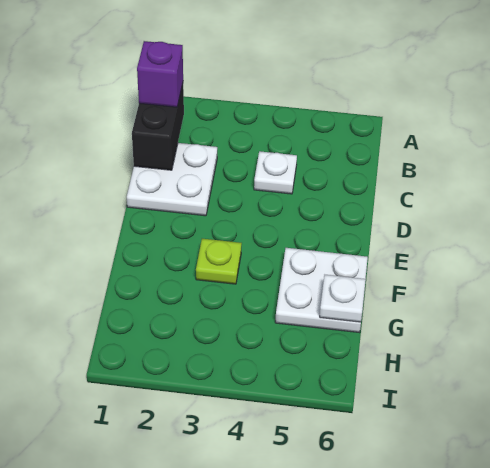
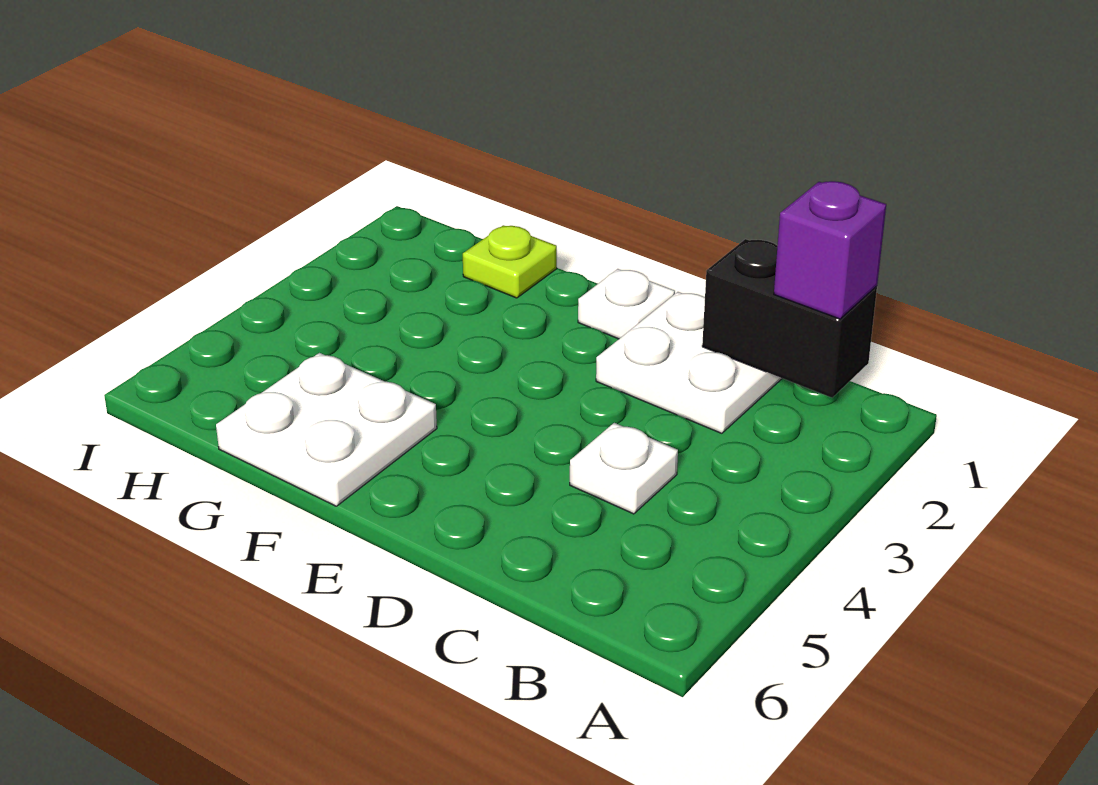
lime 1x1 plate [196,239,242,284] -> lime 1x1 plate moved to [463,225,557,298]
white 1x1 plate [320,275,366,322] -> white 1x1 plate moved to [578,269,675,339]

